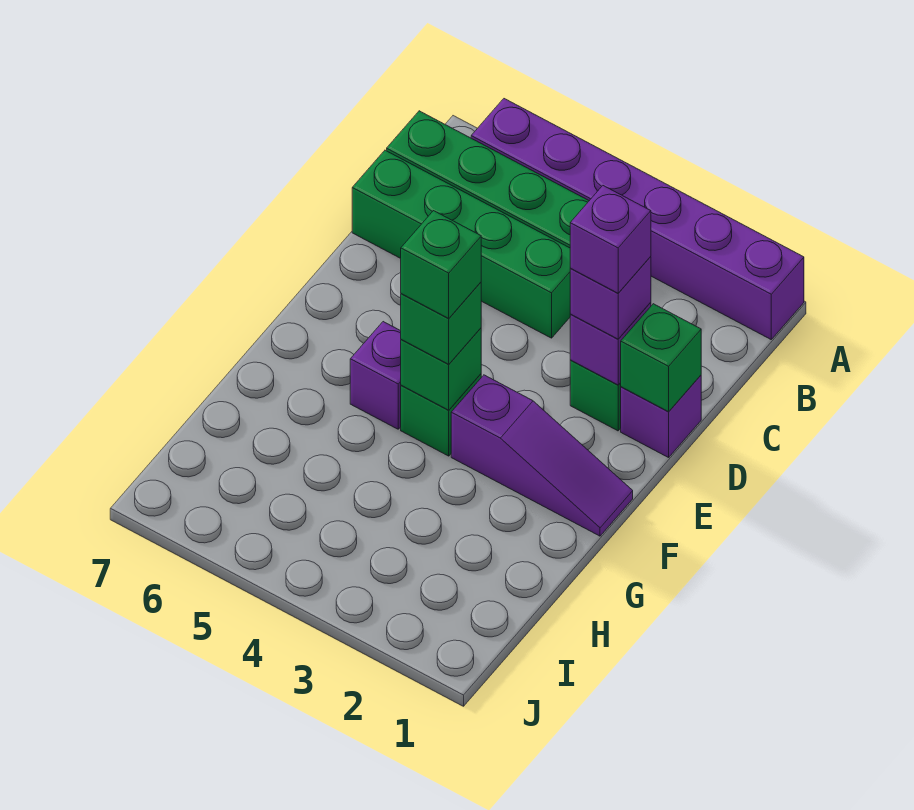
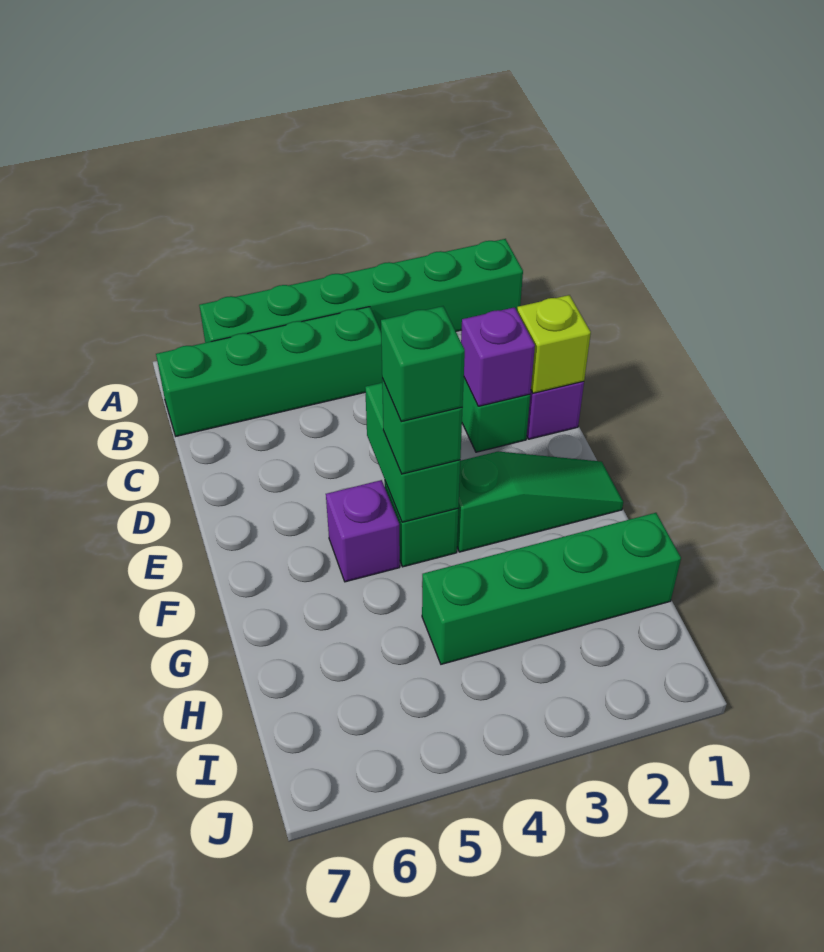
purple 1x6 brick [471,99,804,339] -> green 1x6 brick [199,239,523,343]
green 1x4 brick [352,150,570,338] -> green 1x4 brick moved to [422,513,681,664]
green 1x1 brick [621,304,701,412] -> lime 1x1 brick [517,295,591,393]
purple 1x1 brick [570,257,651,339] -> none
purple 1x1 brick [570,186,651,293] -> none
purple 1x3 slope [451,375,633,536] -> green 1x3 slope [457,451,623,552]
green 1x1 brick [401,328,481,410] -> green 1x2 brick [365,383,460,522]

